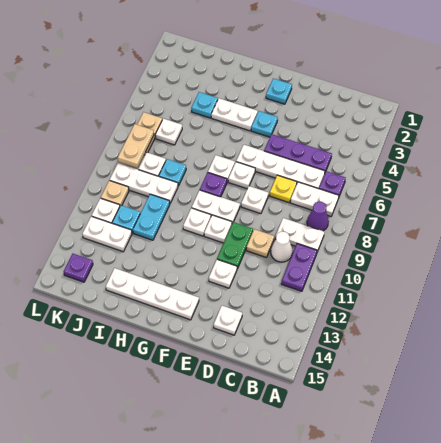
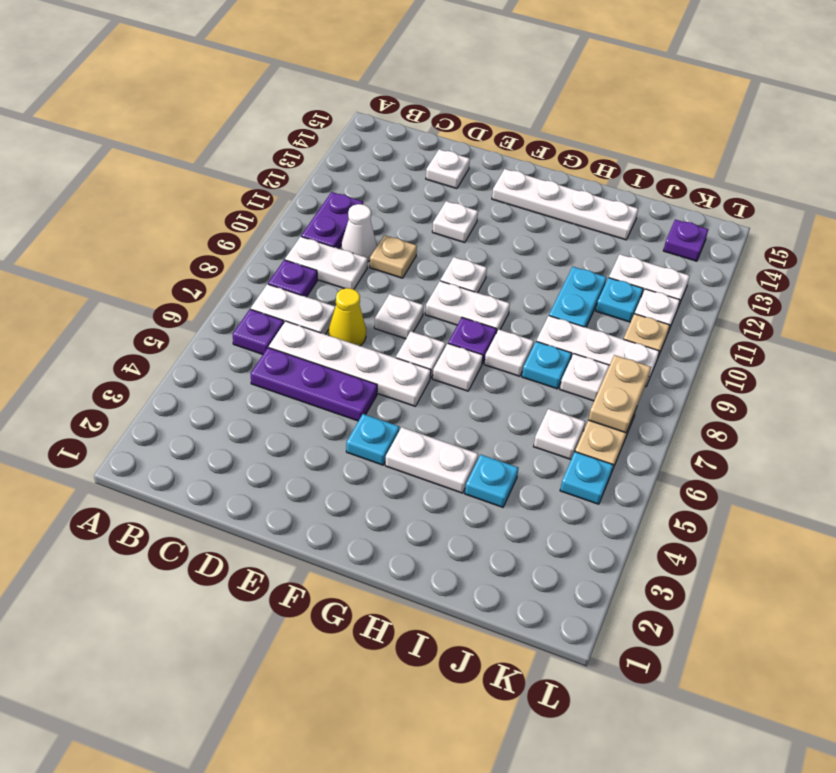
purple 1x1 cone [307,201,329,231] -> purple 1x1 plate [268,260,317,297]
yellow 1x1 plate [270,175,297,203] -> yellow 1x1 cone [329,288,366,346]
green 1x2 plate [217,222,253,269] -> none
cyan 1x1 plate [266,78,292,104] -> cyan 1x1 plate moved to [560,452,613,504]
white 1x1 plate [183,208,211,236] -> white 1x1 plate moved to [484,330,534,376]

